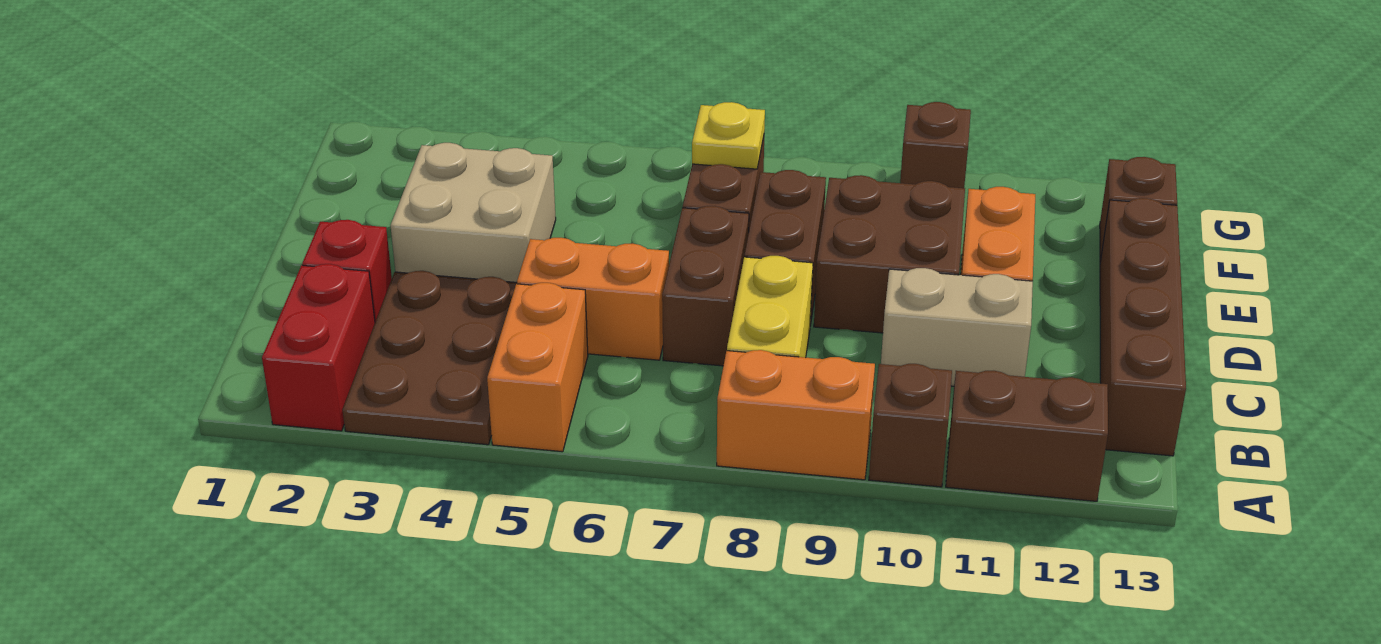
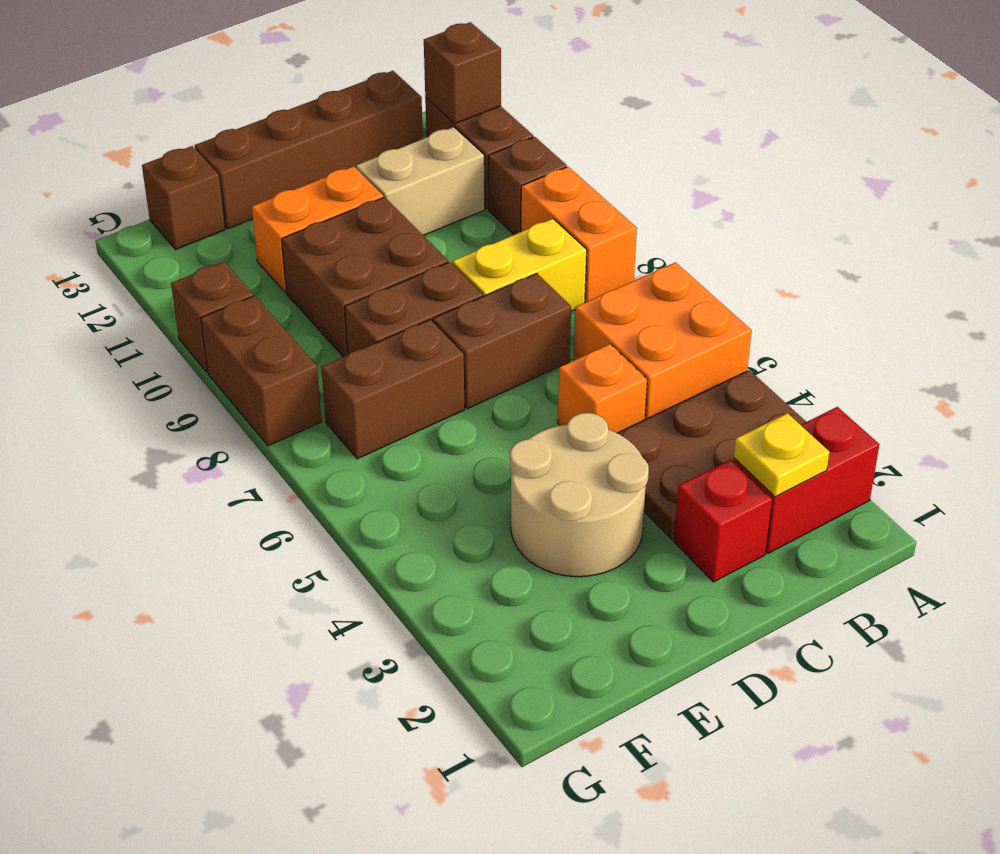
orange 1x2 brick [487,283,588,452] -> orange 2x2 brick [574,262,752,420]
none -> brown 1x1 brick [424,22,501,124]
orange 1x2 brick [517,238,669,360] -> orange 1x1 brick [558,344,647,433]
tan 1x2 brick [881,268,1033,386] -> tan 1x2 brick turned to [356,127,485,235]
tan 2x2 brick [390,143,556,282] -> tan 2x2 round brick [510,413,649,577]
yellow 1x1 plate [692,102,765,169] -> yellow 1x1 plate moved to [734,413,829,497]
none -> brown 1x2 brick [201,296,321,446]

